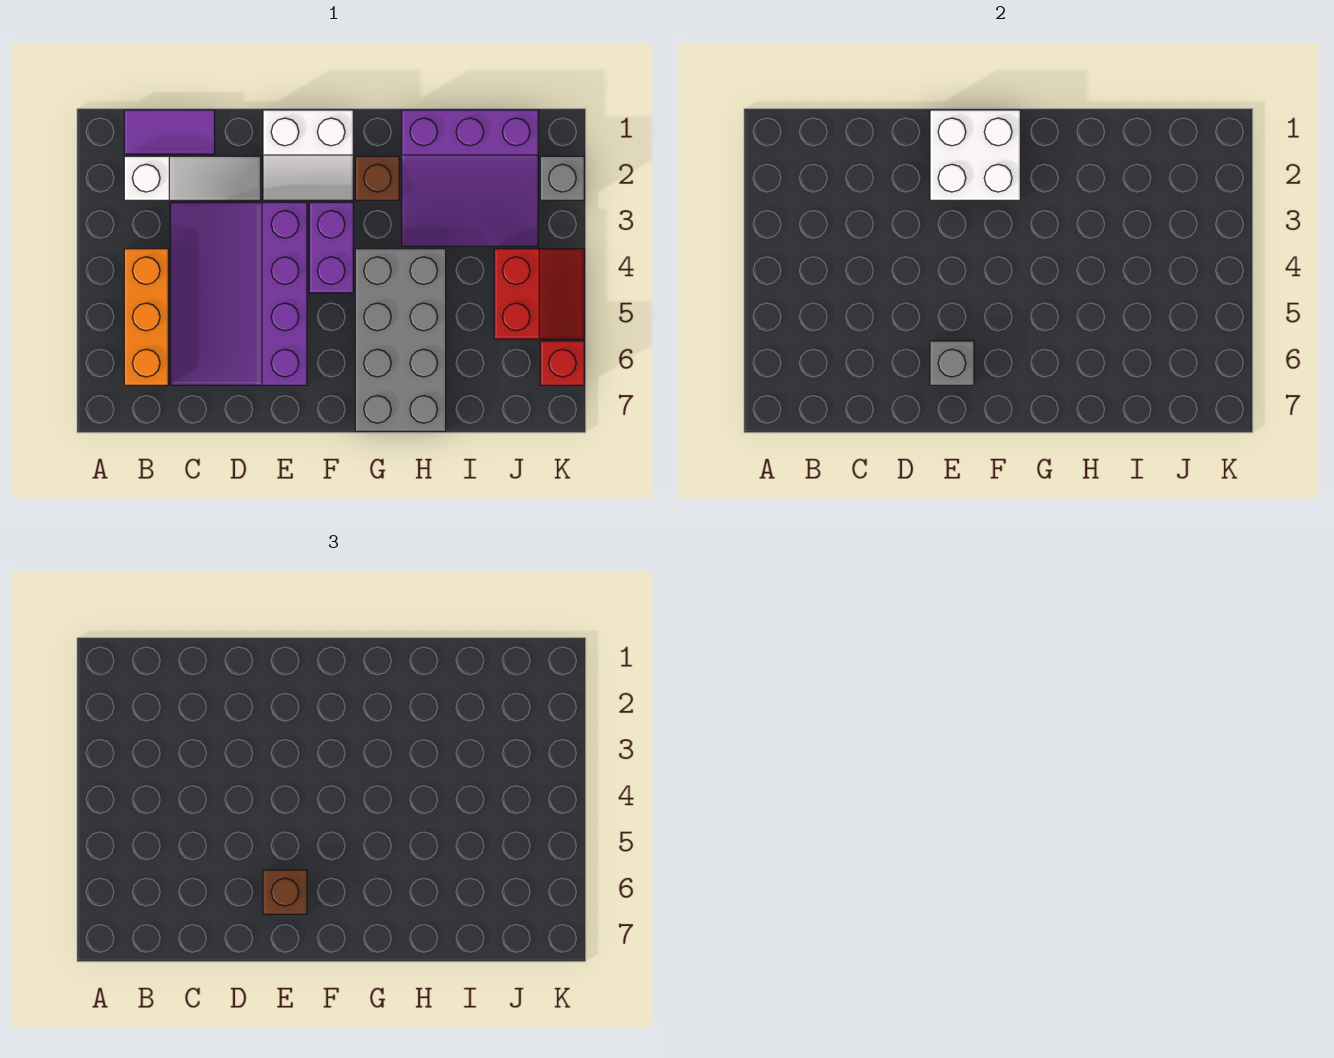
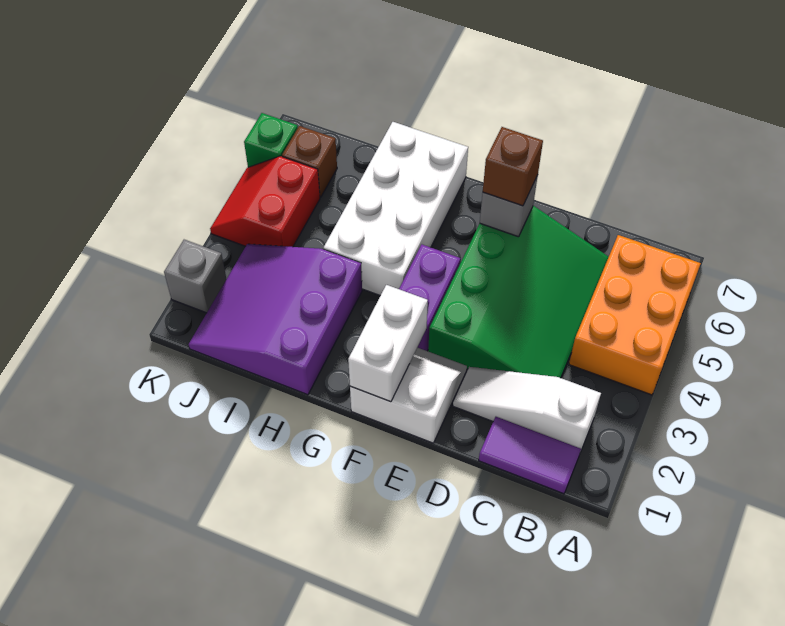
orange 1x3 brick [124,249,168,385] -> orange 2x3 brick [569,235,701,395]
purple 3x4 slope [170,202,307,385] -> green 3x4 slope [428,206,608,378]
white 2x2 brick [930,110,1020,200] -> white 1x2 brick [348,285,428,402]
brown 1x1 brick [355,156,399,200] -> brown 1x1 brick moved to [282,126,337,197]
grey 2x4 brick [355,249,446,431] -> white 2x4 brick [324,122,468,296]
purple 3x3 slope [402,110,538,246] -> purple 3x3 slope turned to [189,244,362,395]
red 1x1 brick [540,341,584,385] -> green 1x1 brick [244,113,298,167]

